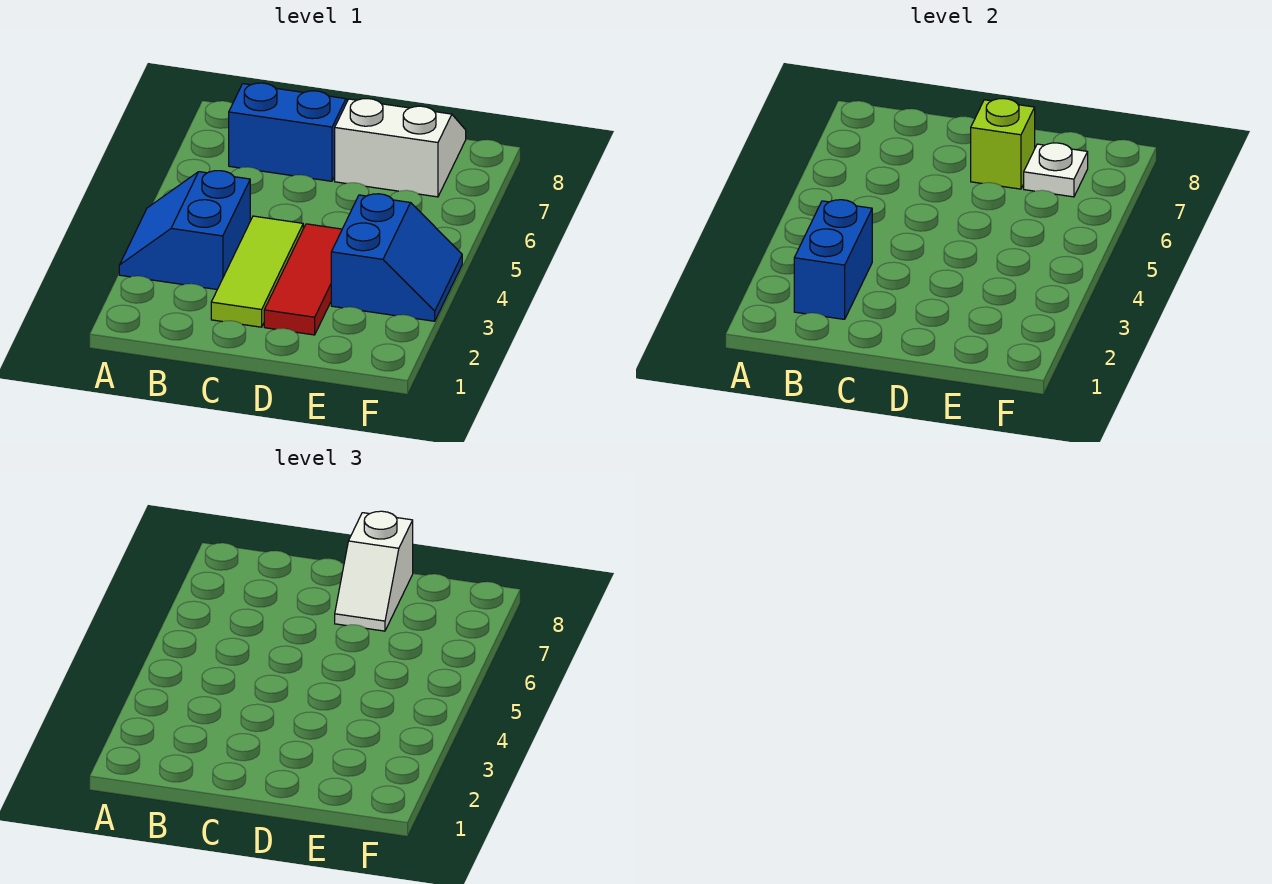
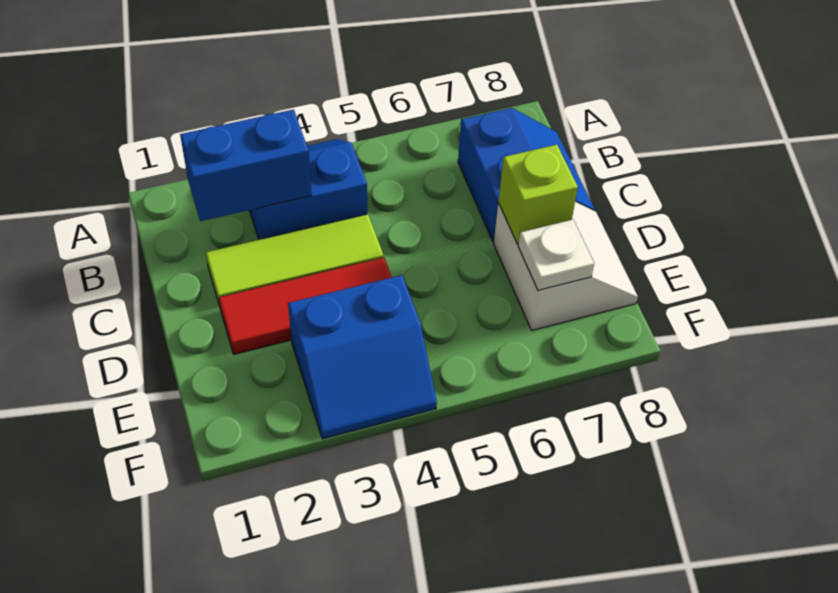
white 1x2 slope [335,511,413,631] -> none

